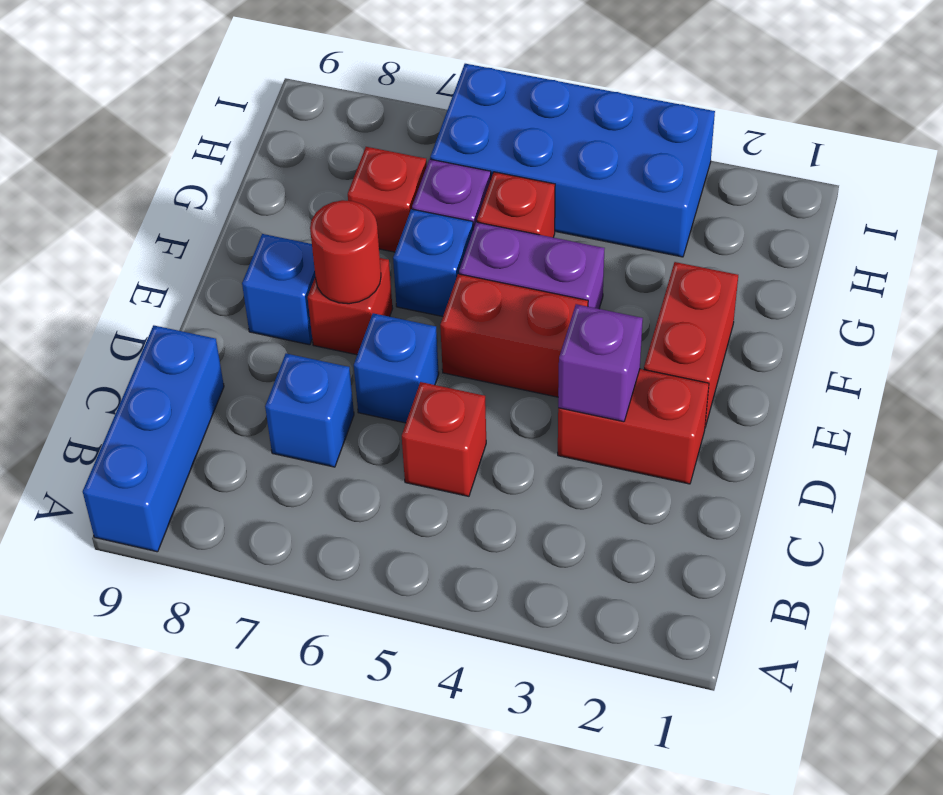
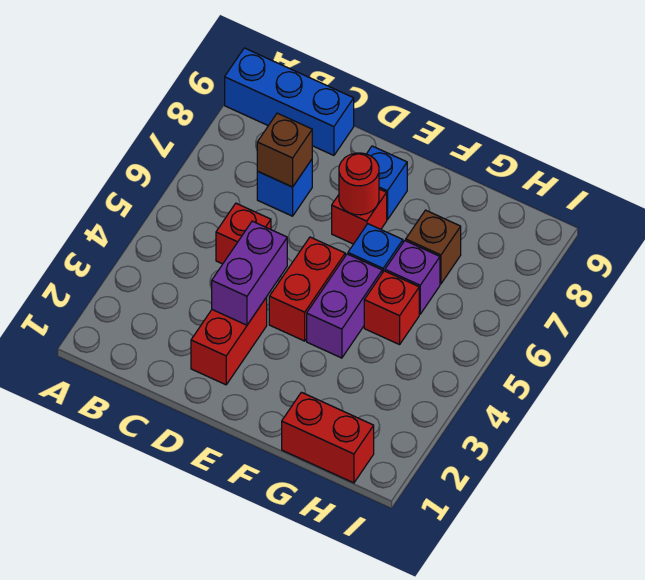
none -> brown 1x1 brick [257,113,312,187]
purple 1x1 brick [558,304,643,422] -> purple 1x2 brick [212,221,287,325]
blue 1x1 brick [354,313,439,423] -> none
red 1x2 brick [644,262,738,427] -> red 1x2 brick moved to [282,392,374,483]
red 1x1 brick [348,147,427,252] -> brown 1x1 brick [406,210,461,284]
blue 2x4 brick [430,64,715,257] -> none

